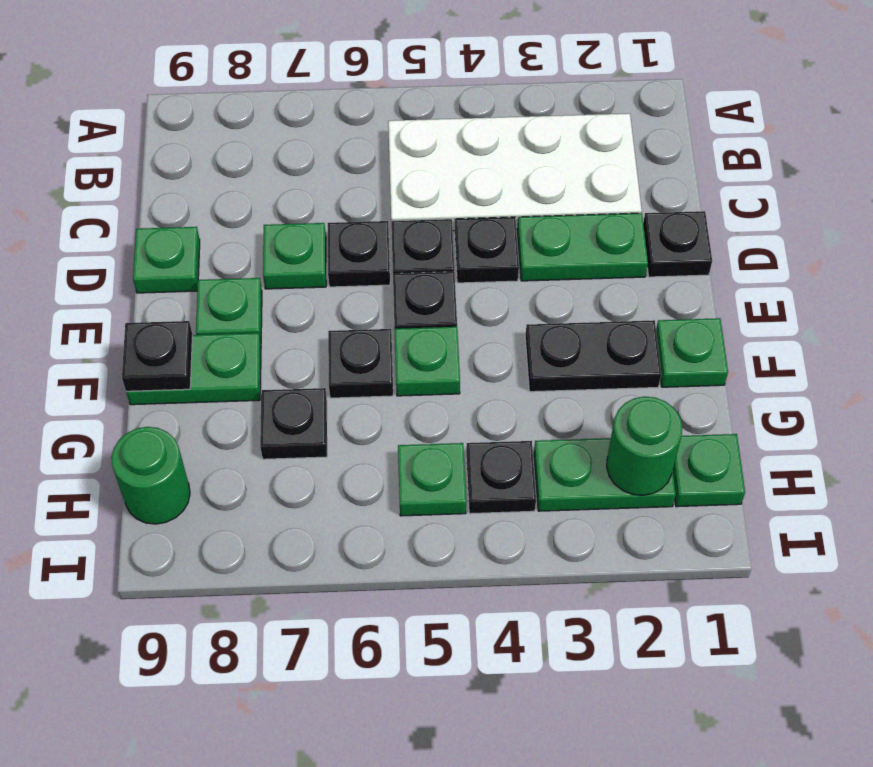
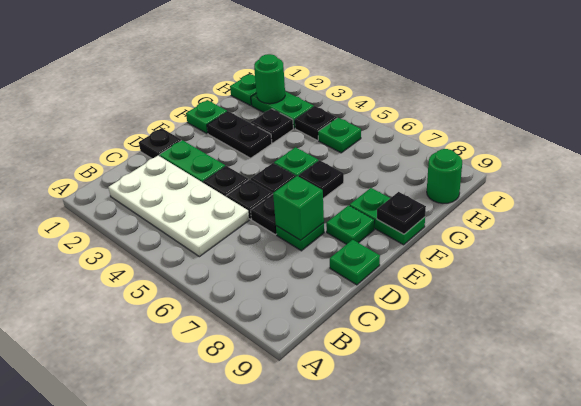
none -> green 1x1 brick [273,176,324,240]
black 1x1 plate [260,388,327,459] -> black 1x1 plate moved to [251,109,293,143]

